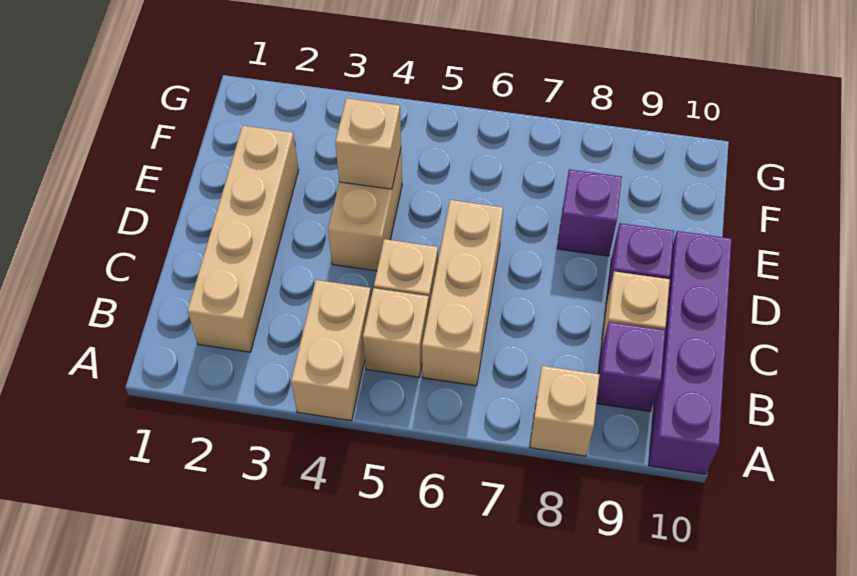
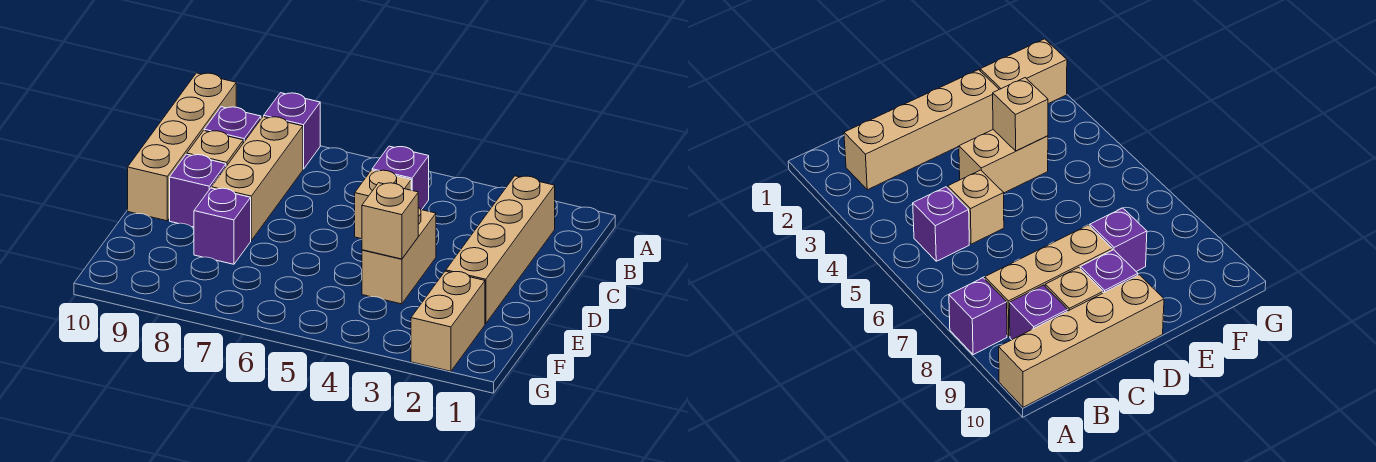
tan 1x2 brick [291,280,371,421] -> tan 1x2 brick moved to [411,271,485,371]
tan 1x1 brick [530,366,600,456] -> purple 1x1 brick [264,93,320,169]
purple 1x4 brick [649,231,732,474] -> tan 1x4 brick [128,73,236,221]
tan 1x1 brick [363,288,429,377] -> purple 1x1 brick [372,146,429,210]
tan 1x3 brick [422,200,503,386] -> tan 1x3 brick moved to [211,117,303,240]

